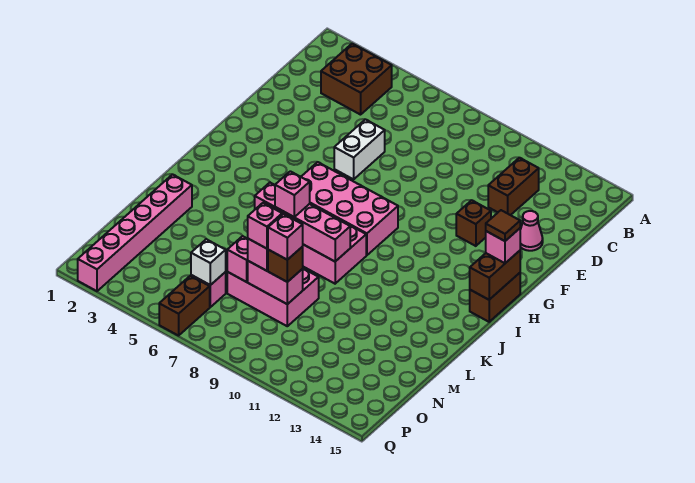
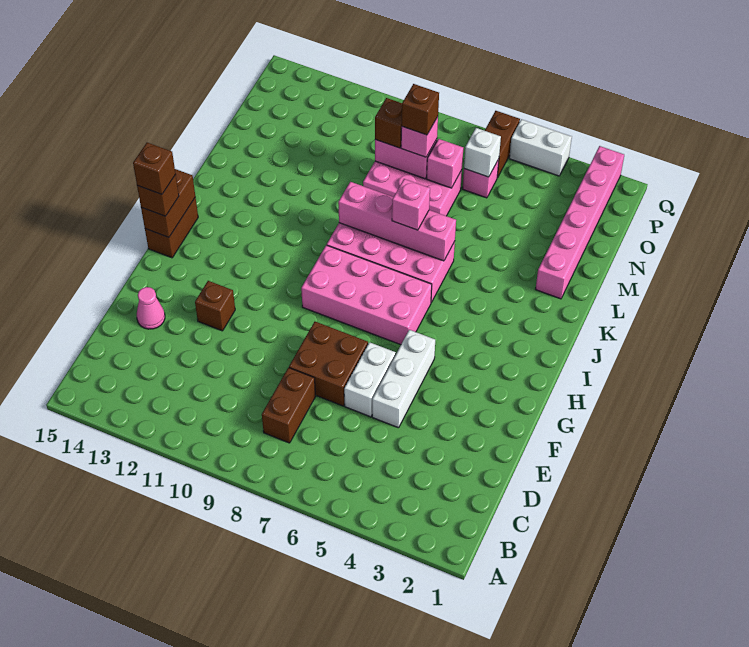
brown 2x2 brick [321,44,392,115] -> brown 2x2 brick moved to [289,322,368,406]
brown 1x2 brick [488,158,539,215] -> brown 1x2 brick moved to [262,368,316,443]
none -> white 1x3 brick [372,330,435,428]
pink 1x1 brick [486,228,520,263] -> brown 1x1 brick [137,175,179,216]
brown 1x1 tile [486,210,520,241] -> brown 1x1 brick [133,143,176,194]
pink 1x1 brick [248,203,282,249] -> brown 1x1 brick [402,84,439,135]
pink 1x1 brick [268,214,303,260] -> none
none -> white 1x2 brick [509,119,572,176]

